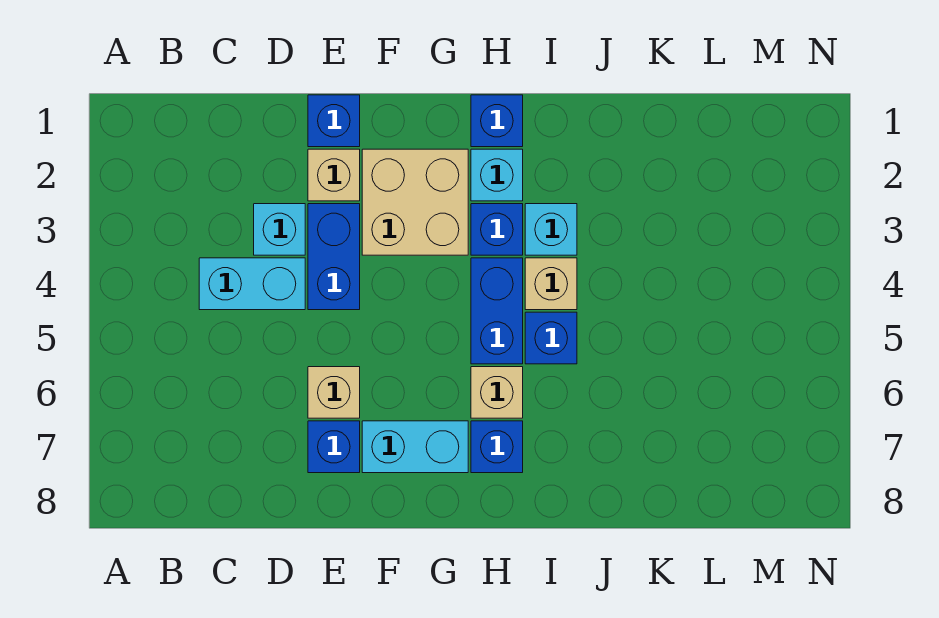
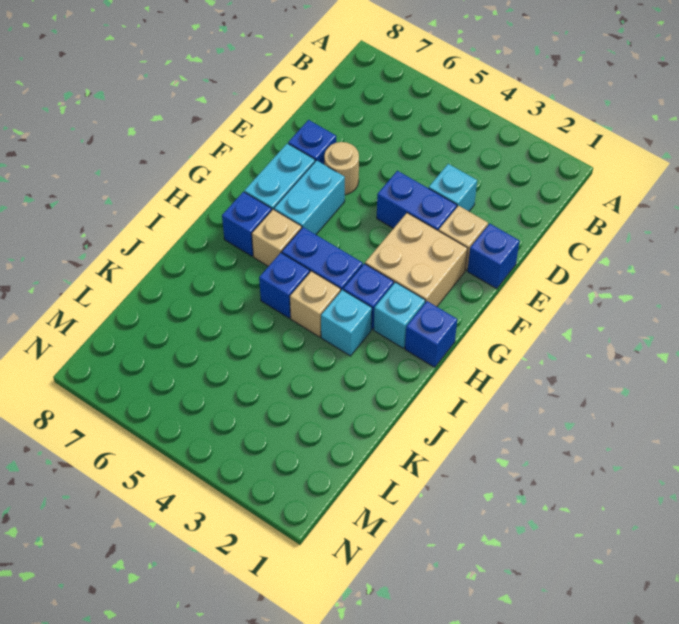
cyan 1x2 brick [199,258,305,310] -> cyan 1x2 brick moved to [274,160,345,234]
tan 1x1 brick [308,367,360,418] -> tan 1x1 round brick [324,142,359,195]

